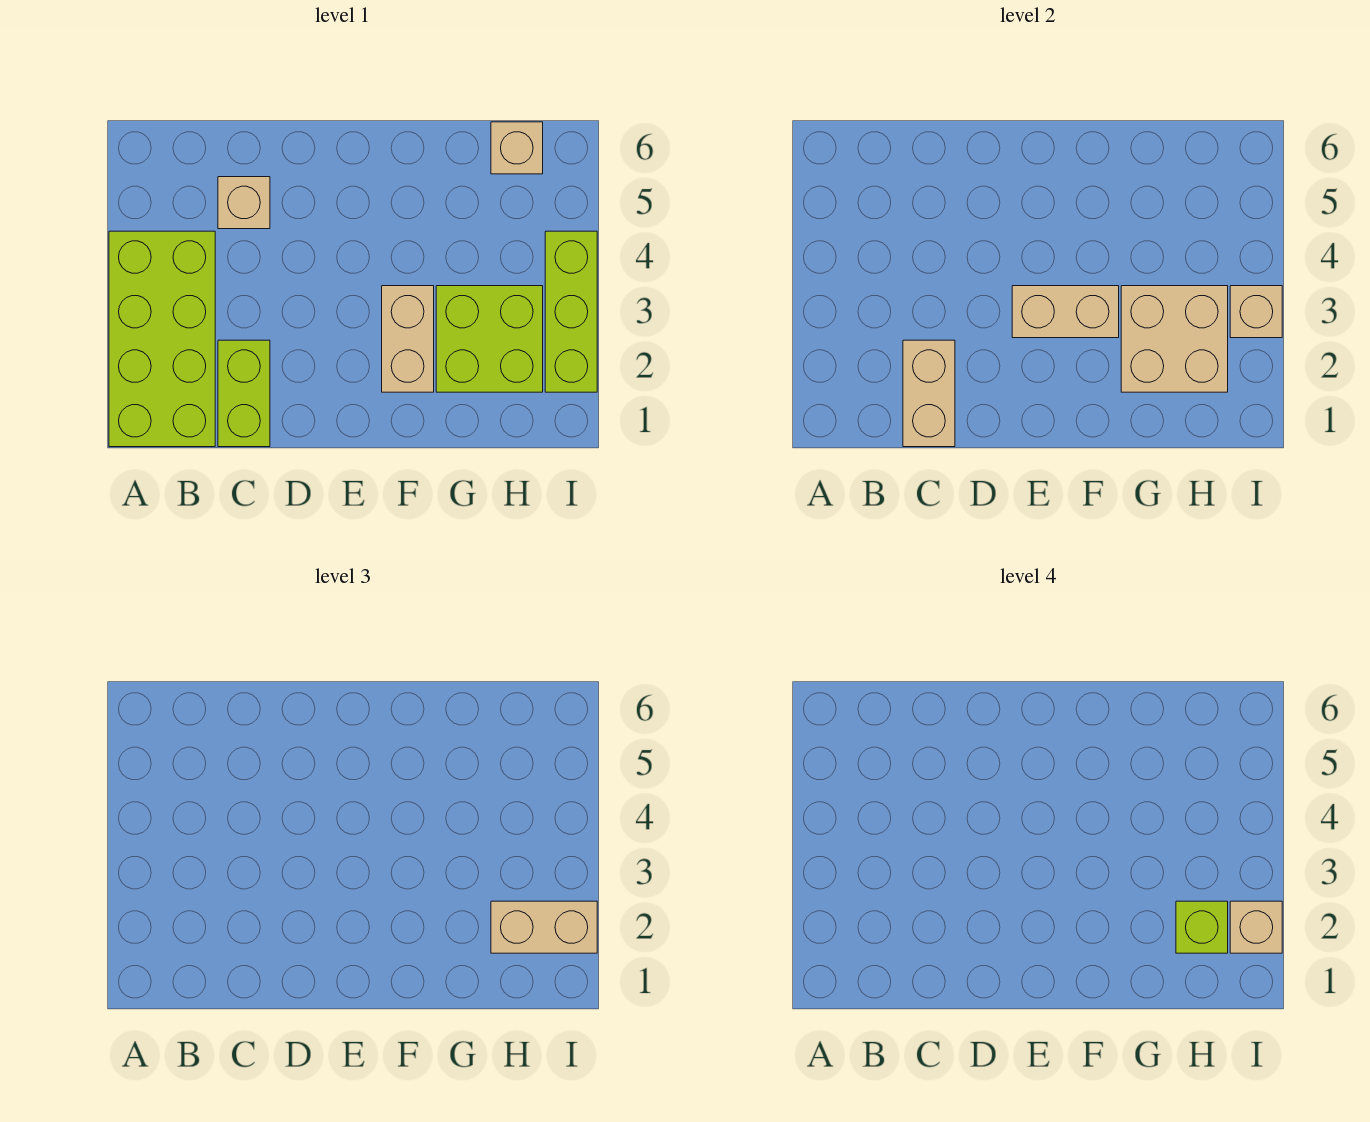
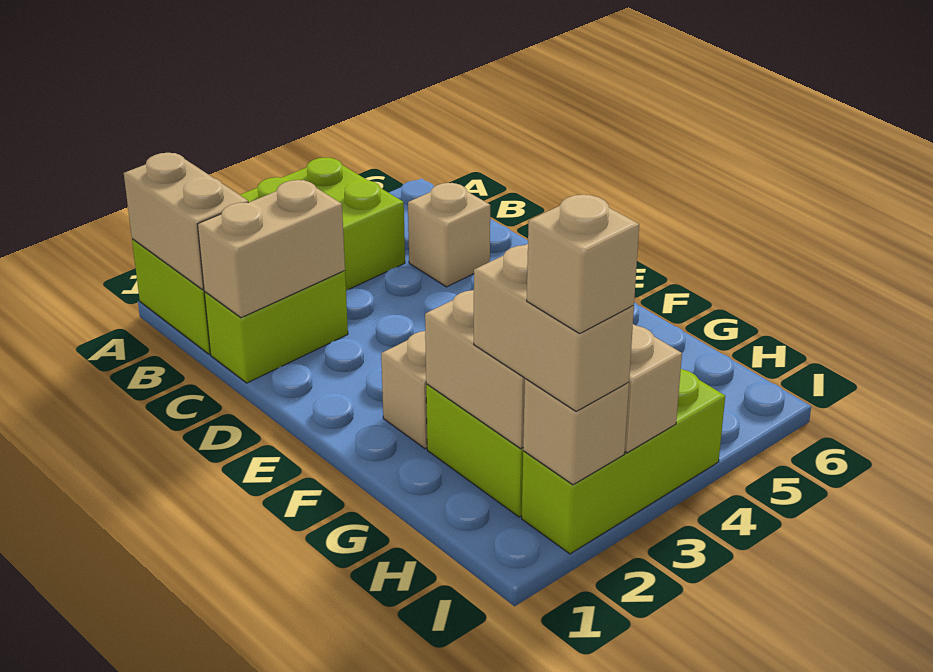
tan 1x2 brick [1012,286,1119,338] -> tan 1x2 brick moved to [124,153,248,290]
lime 1x1 brick [1176,901,1228,953] -> none
tan 1x1 brick [491,122,543,174] -> tan 1x1 brick moved to [523,379,629,485]

